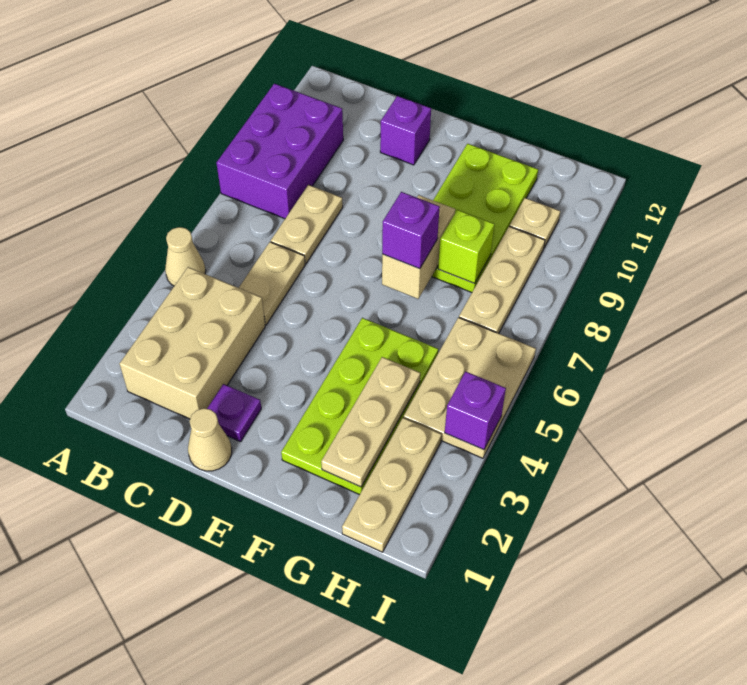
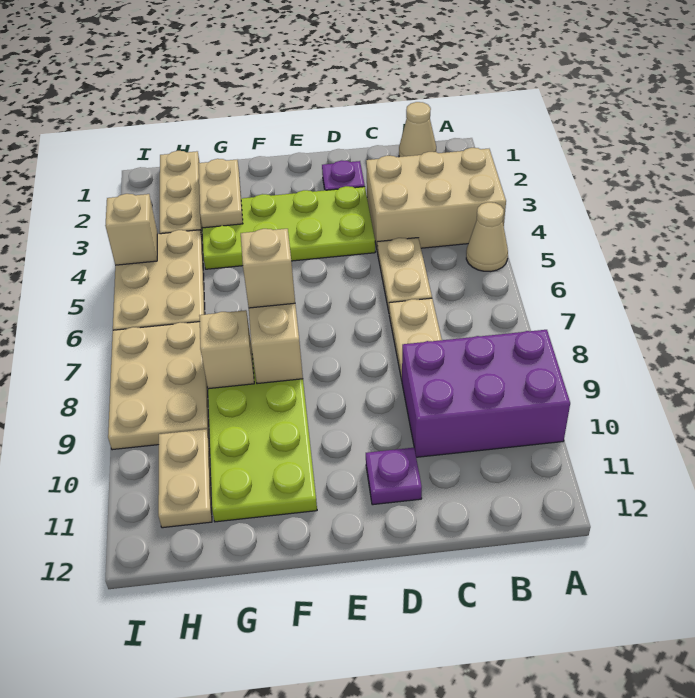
purple 2x3 brick [217,84,343,219] -> purple 2x3 brick turned to [402,330,570,457]
tan 2x3 brick [120,267,265,419] -> tan 2x3 brick turned to [366,148,506,252]
tan 1x1 cone [188,408,232,471] -> tan 1x1 cone moved to [399,102,436,157]
purple 1x1 brick [380,96,431,165] -> purple 1x1 plate [366,448,422,505]
lime 2x4 plate [281,318,438,495] -> lime 2x4 plate turned to [202,186,375,269]
purple 1x1 brick [382,192,440,269] -> tan 1x1 brick [241,229,295,308]
tan 1x3 plate [321,357,420,487] -> tan 1x2 plate [198,159,243,228]
lime 1x1 brick [438,210,494,283] -> tan 1x1 brick [199,310,254,389]
tan 1x3 plate [459,226,545,333] -> tan 2x3 plate [108,322,209,450]
tan 1x1 plate [510,198,560,247] -> tan 1x2 plate [158,429,212,528]
purple 1x1 brick [445,372,506,450] -> tan 1x1 brick [105,194,157,265]

